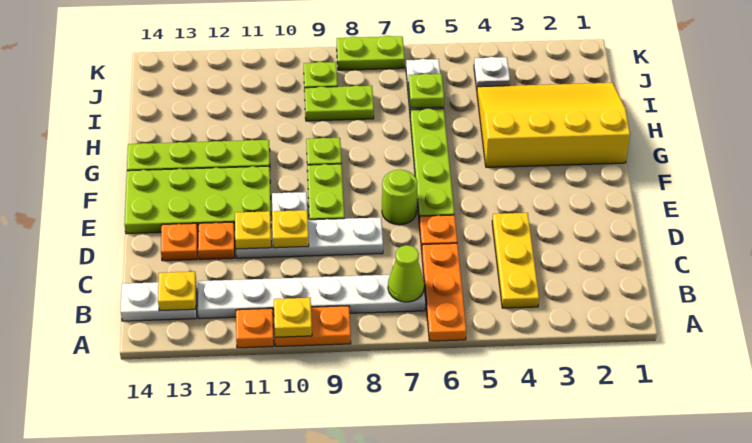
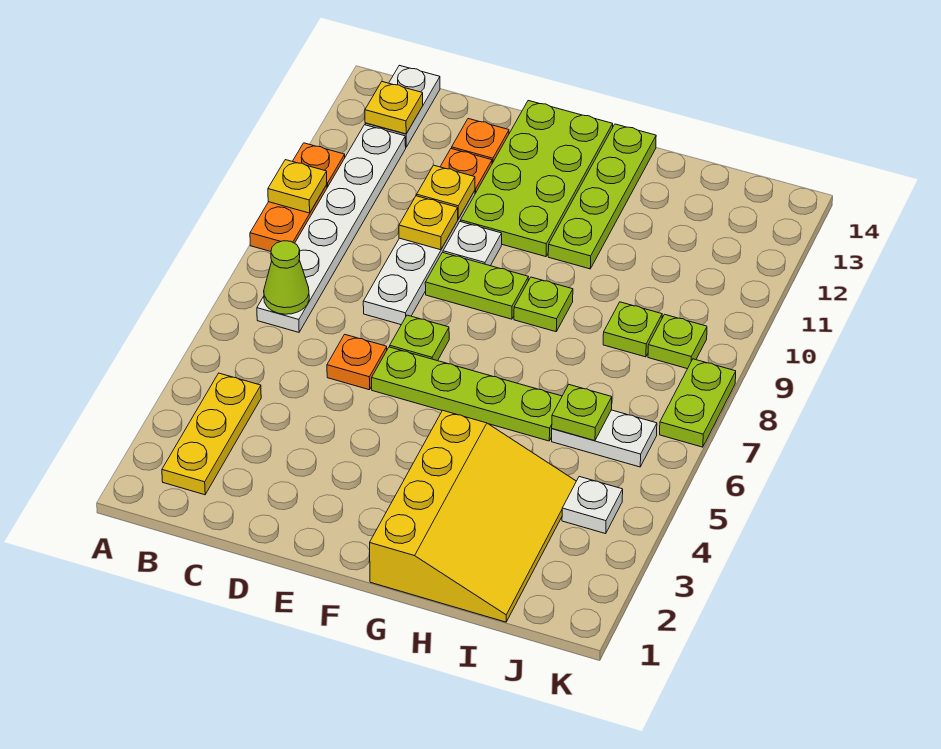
orange 1x3 plate [422,243,466,341] -> none
yellow 1x3 plate [492,213,539,308] -> yellow 1x3 plate turned to [162,373,261,495]
lime 1x1 round brick [382,169,417,225] -> lime 1x1 plate [390,315,449,361]
lime 1x2 plate [304,85,374,121] -> lime 1x1 plate [603,302,662,357]

